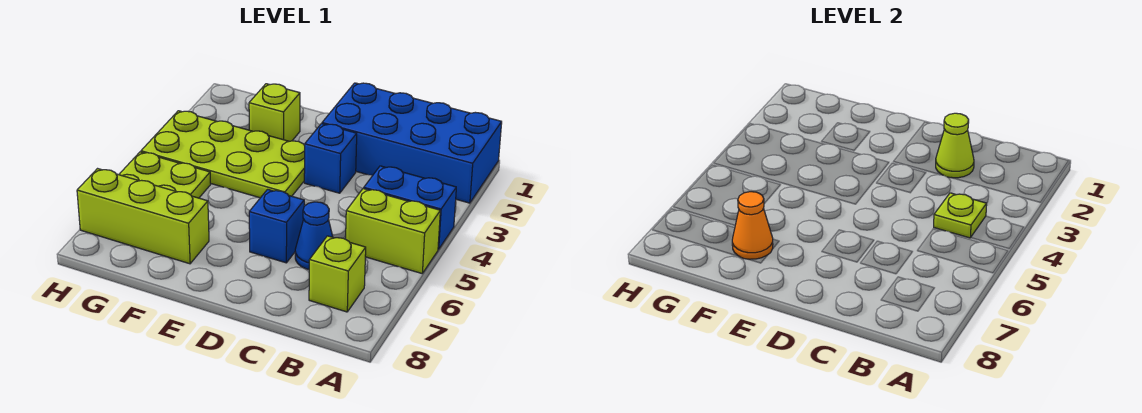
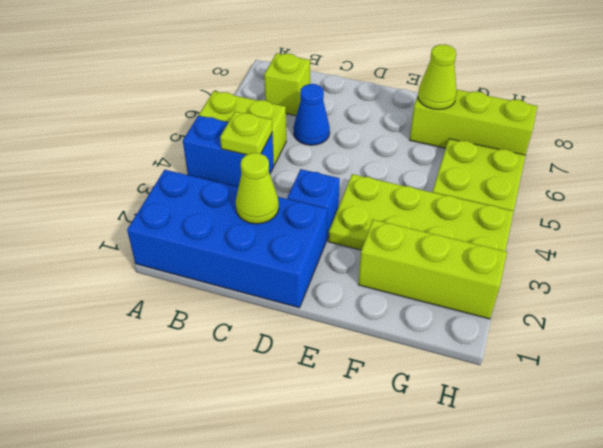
blue 1x1 brick [249,189,304,263] -> none
lime 1x1 brick [249,84,300,141] -> lime 1x3 brick [358,220,507,319]
orange 1x1 cone [732,192,773,260] -> lime 1x1 cone [418,45,457,109]

